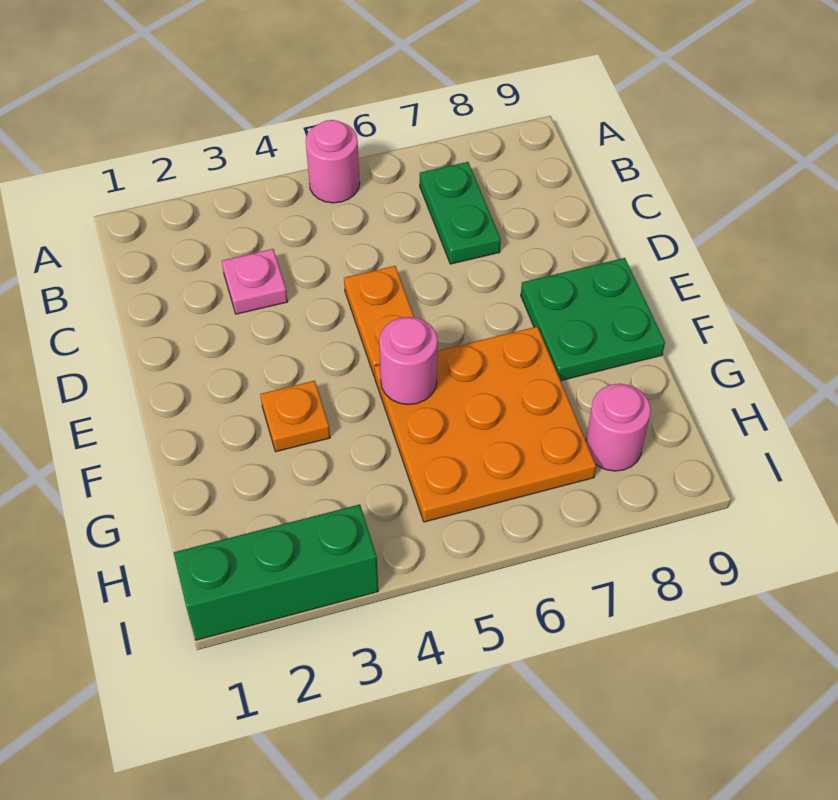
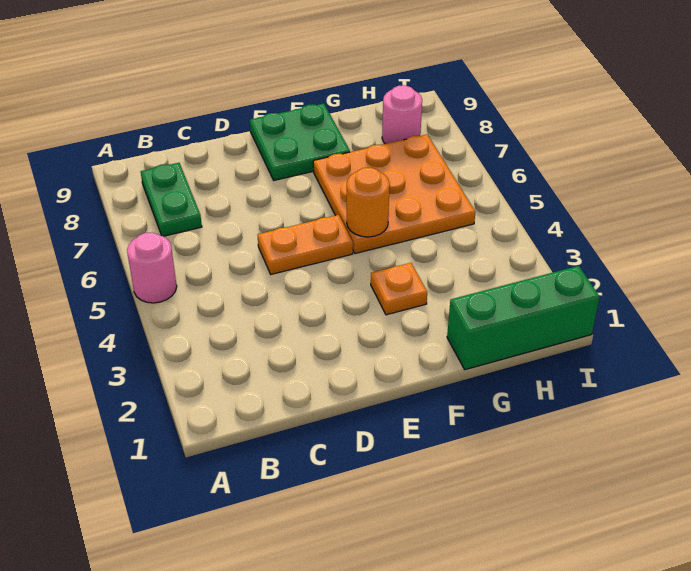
green 1x2 plate [420,162,501,264] -> green 1x2 plate turned to [141,163,202,236]
pink 1x1 plate [222,249,288,314] -> none
pink 1x1 round brick [379,317,438,405] -> orange 1x1 round brick [347,167,390,237]
green 1x3 brick [173,504,378,640] -> green 1x3 brick turned to [447,266,600,370]

